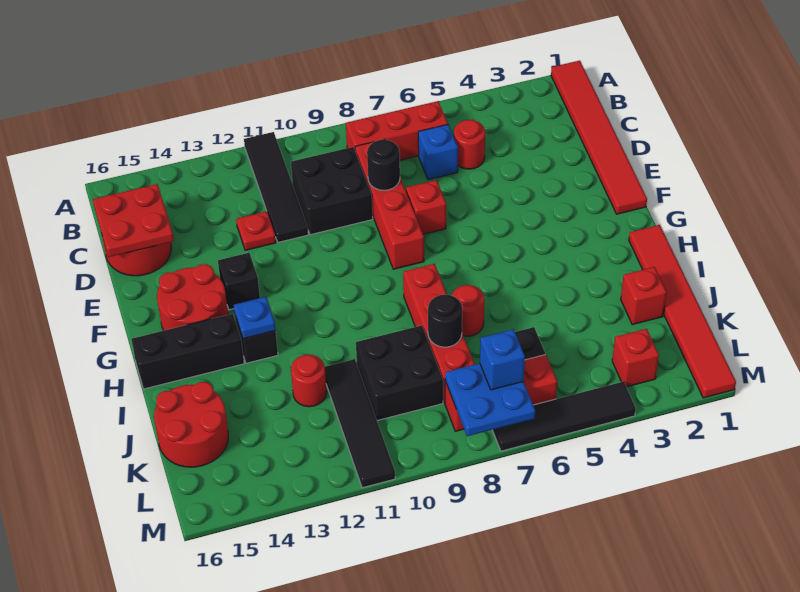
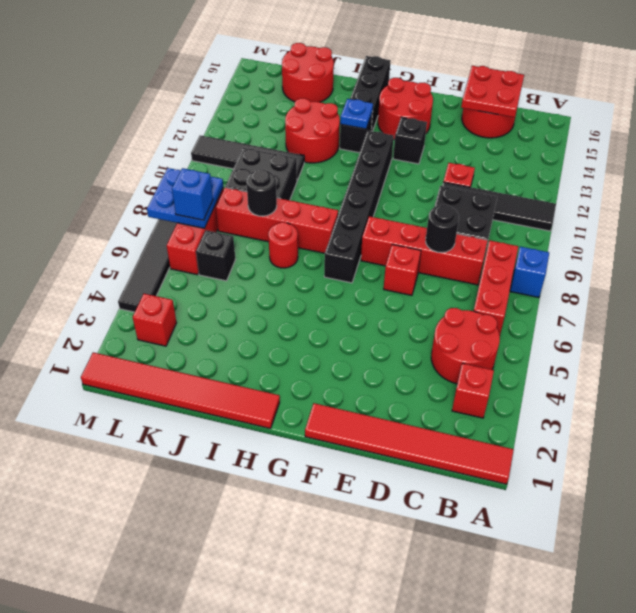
red 1x1 round brick [454,120,485,169] -> red 2x2 round brick [431,308,500,384]
blue 1x1 brick [418,125,458,180] -> blue 1x1 brick moved to [510,247,549,298]
none -> black 1x6 brick [324,131,394,283]
red 1x1 brick [621,267,667,325] -> red 1x1 brick moved to [452,363,494,418]
red 1x1 round brick [291,355,327,407] -> red 2x2 round brick [285,98,340,163]

